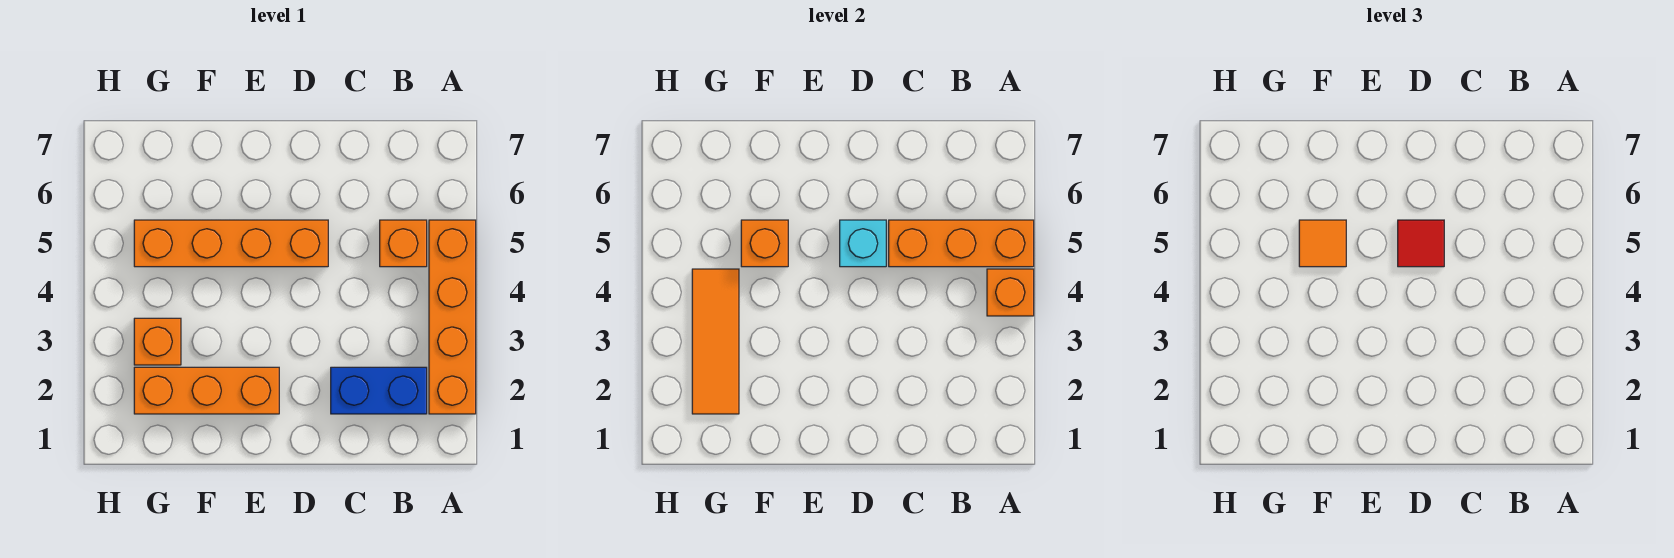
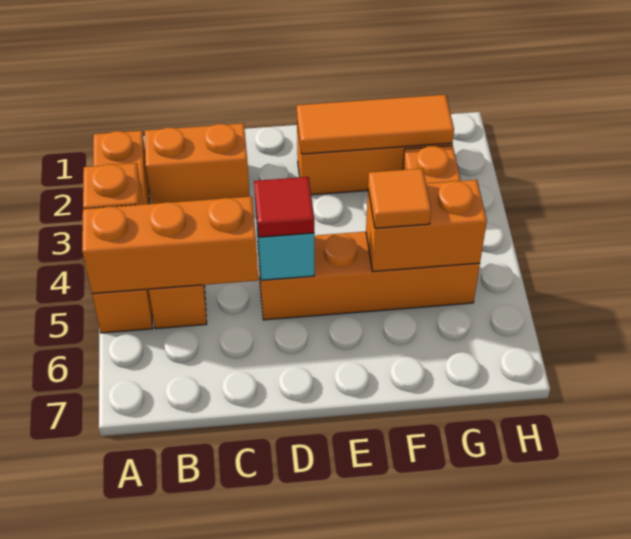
blue 1x2 brick [331,367,427,414] -> orange 1x2 brick [145,123,250,204]
orange 1x1 brick [741,220,788,267] -> orange 1x2 brick [366,180,487,272]
orange 1x3 tile [692,269,739,414] -> orange 1x3 tile turned to [297,95,454,154]

